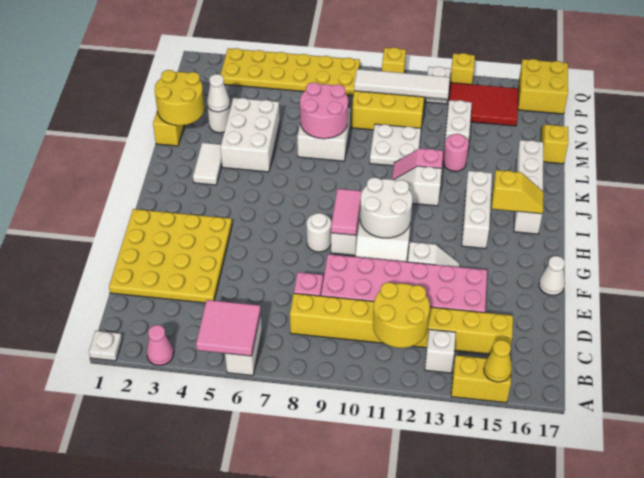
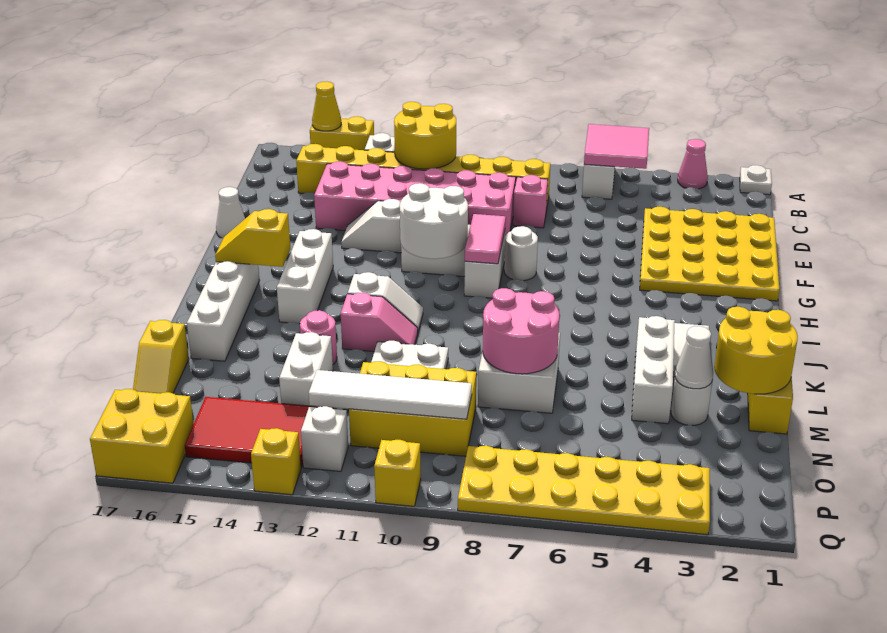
white 2x3 brick [220,98,280,172] -> white 1x3 brick [632,316,675,424]

